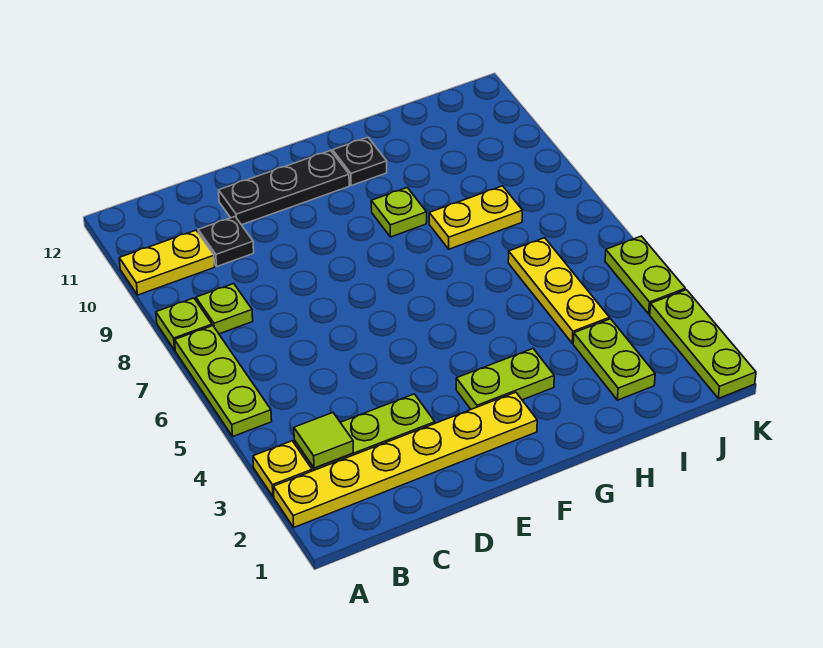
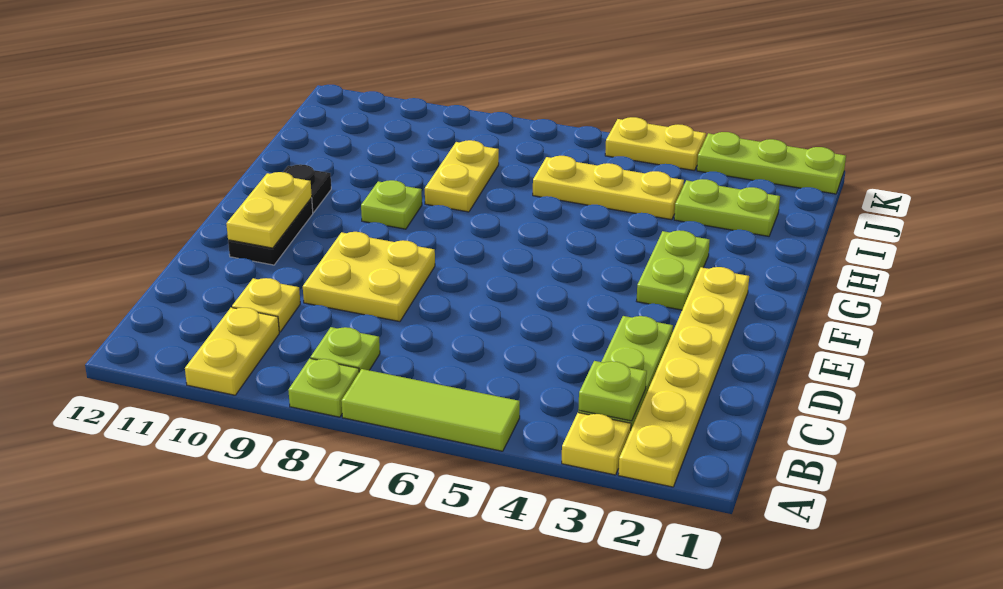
lime 1x3 plate [175,326,272,436] -> lime 1x3 tile [341,369,520,451]
lime 1x1 tile [294,412,353,468] -> lime 1x1 plate [578,361,647,421]
black 1x1 plate [198,217,254,266] -> yellow 1x1 plate [232,278,300,332]
none -> yellow 2x2 plate [303,232,435,322]
black 1x3 plate [219,150,349,225] -> black 1x2 plate [228,198,313,265]
none -> yellow 1x2 plate [226,172,312,248]
lime 1x2 plate [605,236,685,314] -> yellow 1x2 plate [605,117,706,171]

